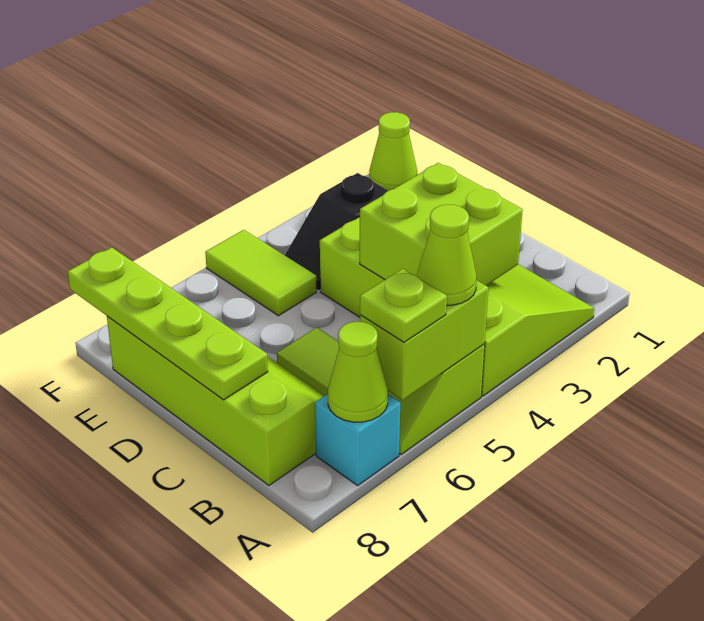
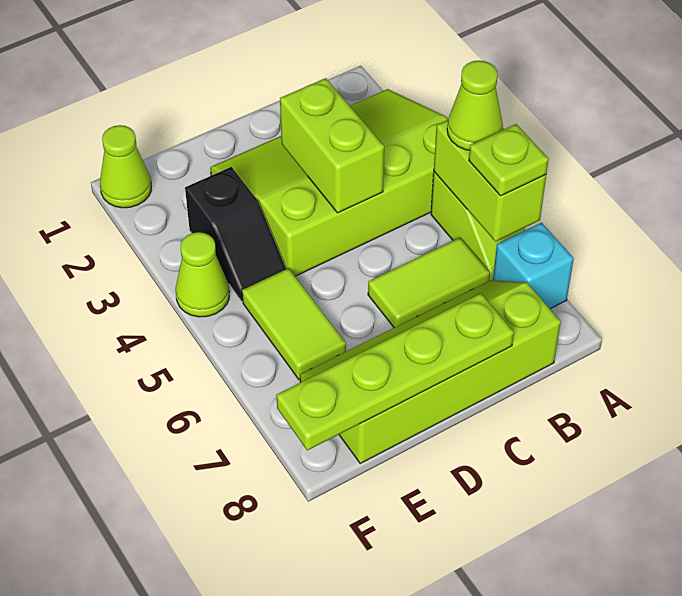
lime 1x1 cone [328,322,388,422] -> lime 1x1 cone moved to [176,232,229,317]
lime 2x2 brick [360,163,523,285] -> lime 1x2 brick [280,78,384,213]
lime 1x2 tile [205,230,317,316] -> lime 1x2 tile turned to [242,268,346,380]

